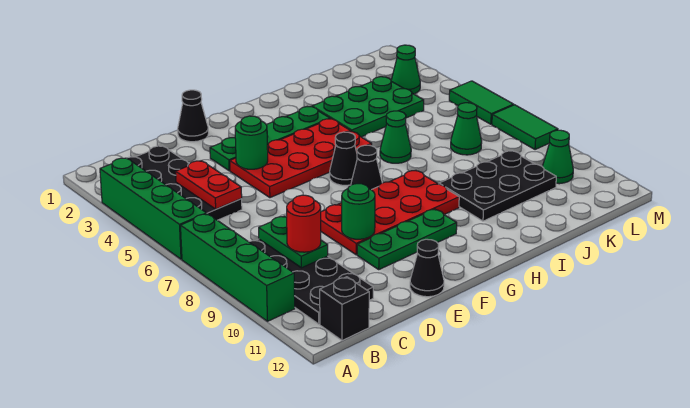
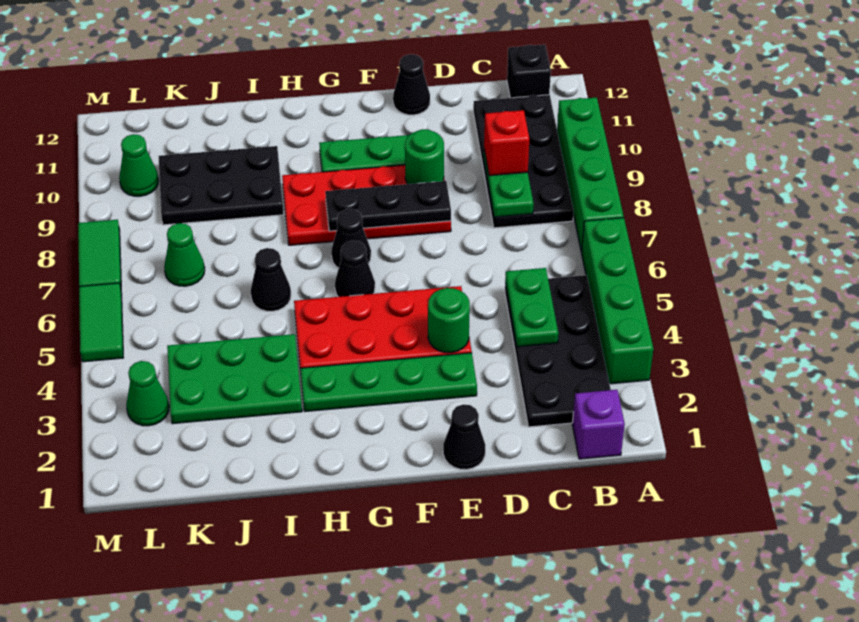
none -> purple 1x1 brick [572,390,625,459]
red 1x2 plate [176,161,242,209] -> green 1x2 plate [505,268,558,347]
red 1x1 round brick [287,195,321,252] -> red 1x1 brick [484,110,529,176]
none -> black 1x3 plate [325,181,451,231]
green 1x1 cone [380,111,411,163] -> black 1x1 cone [251,248,291,311]

